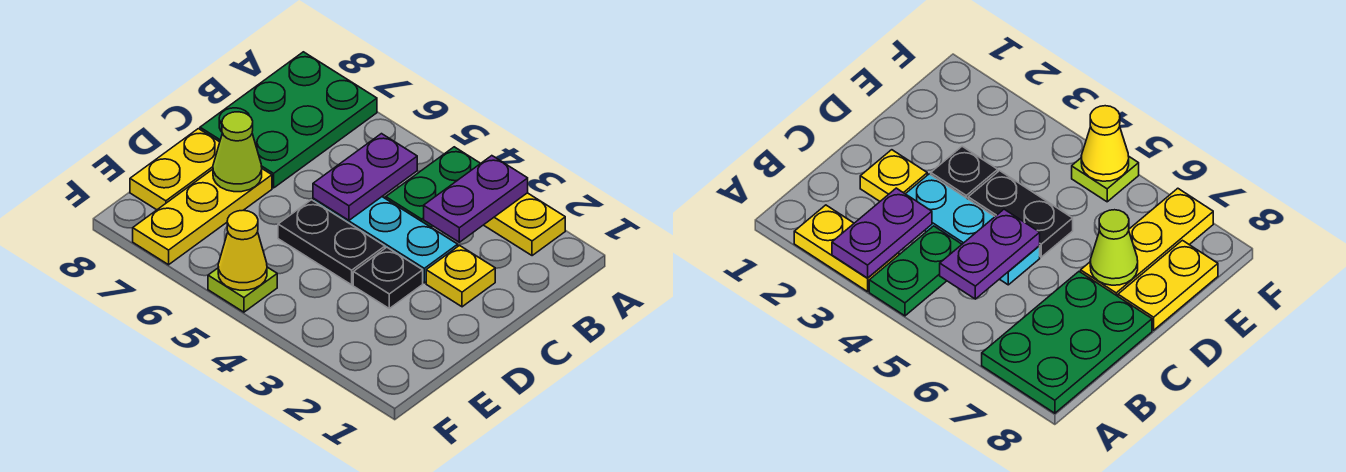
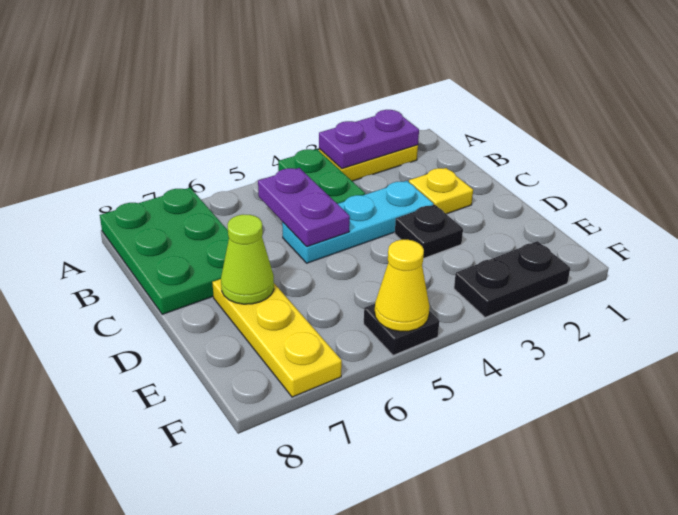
purple 1x2 plate [424,156,528,242] -> purple 1x2 plate turned to [319,110,419,169]
black 1x2 plate [278,200,385,285] -> black 1x2 plate moved to [454,241,570,317]
yellow 1x2 plate [130,129,220,210] -> none
lime 1x1 plate [208,267,277,312] -> black 1x1 plate [364,304,439,355]

